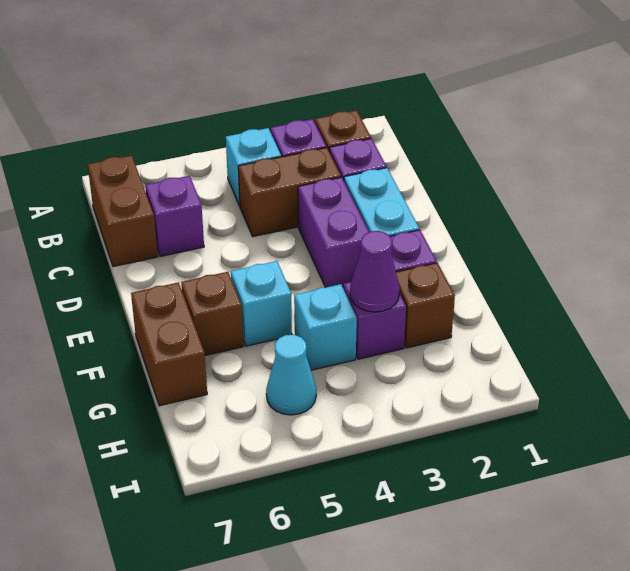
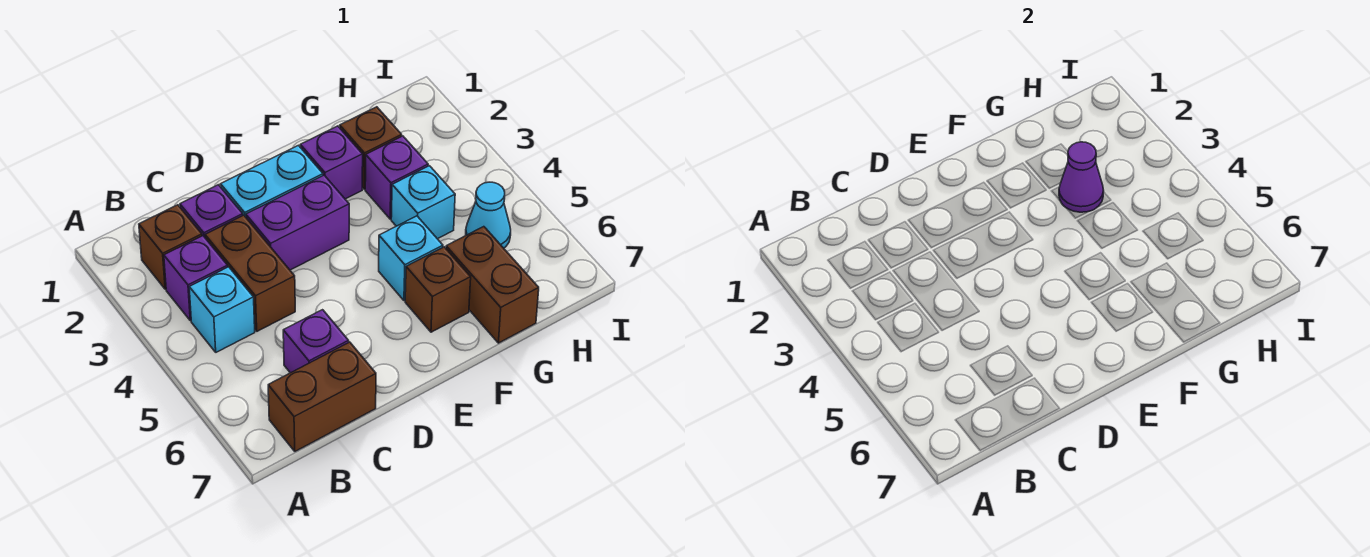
brown 1x2 brick [131,282,207,406] -> brown 1x2 brick turned to [446,227,539,343]

